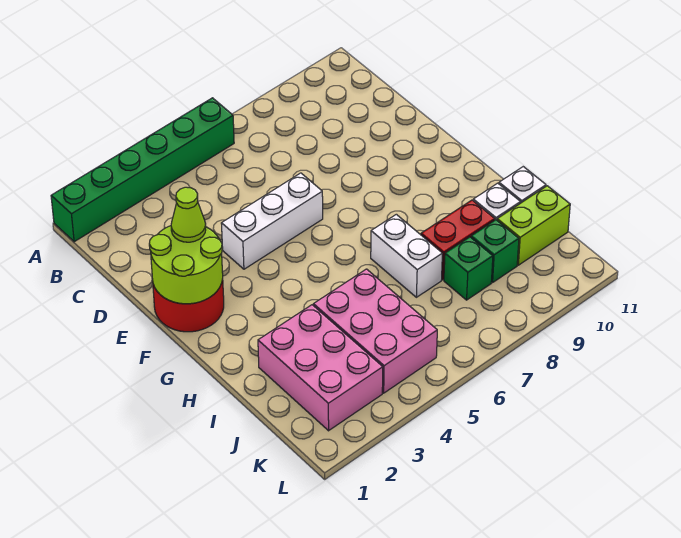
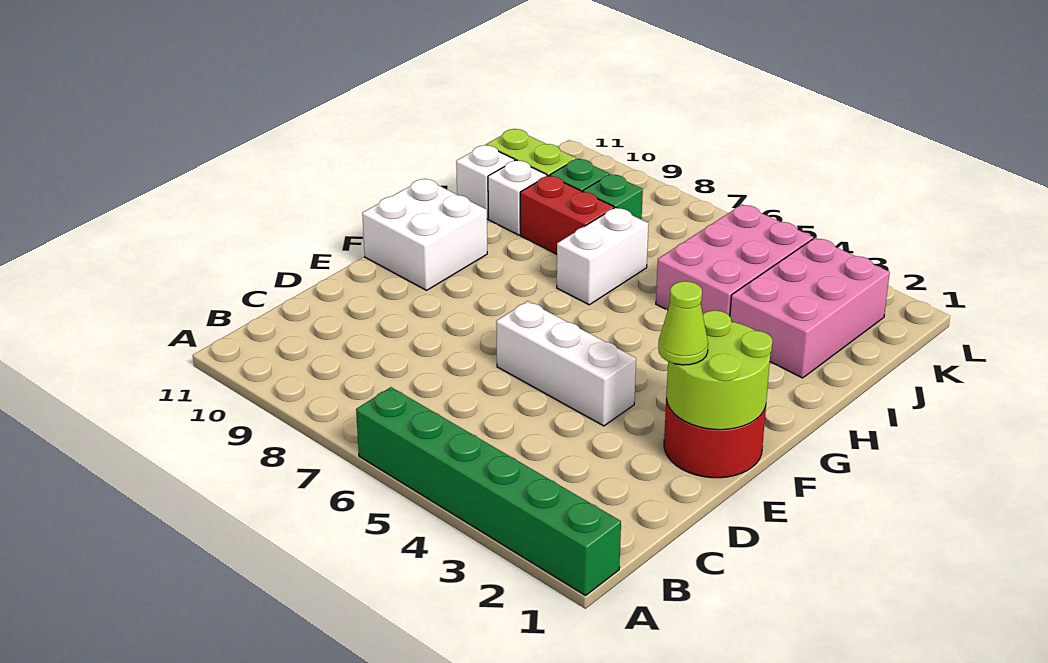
none -> white 2x2 brick [362,178,487,290]

